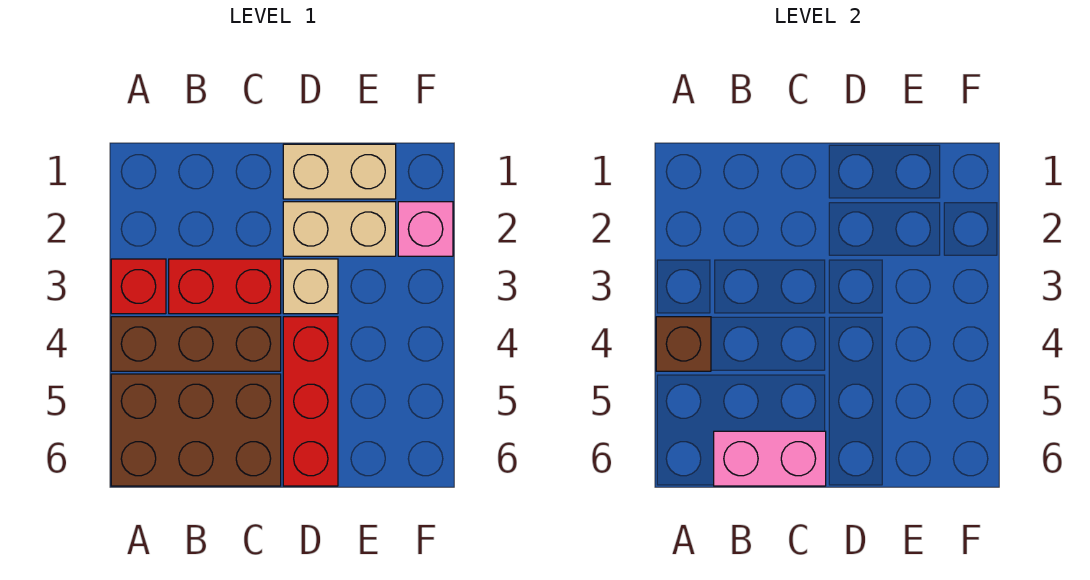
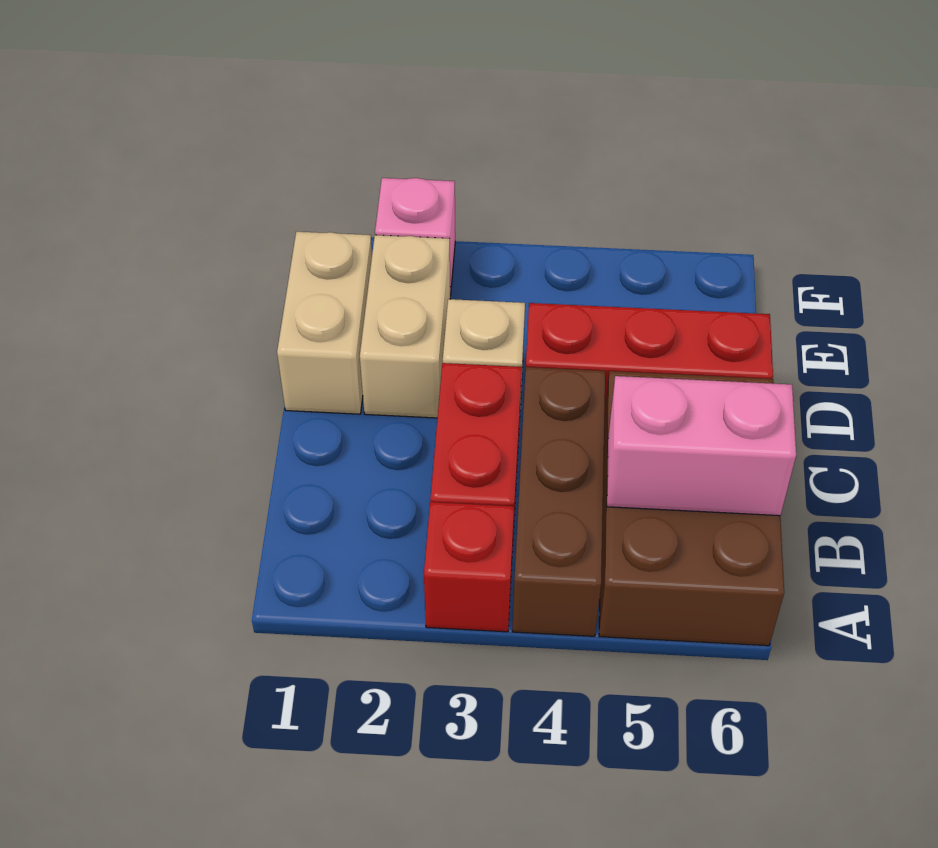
brown 1x1 brick [656,317,711,371] -> none
pink 1x2 brick [714,431,826,486] -> pink 1x2 brick turned to [607,376,796,516]

